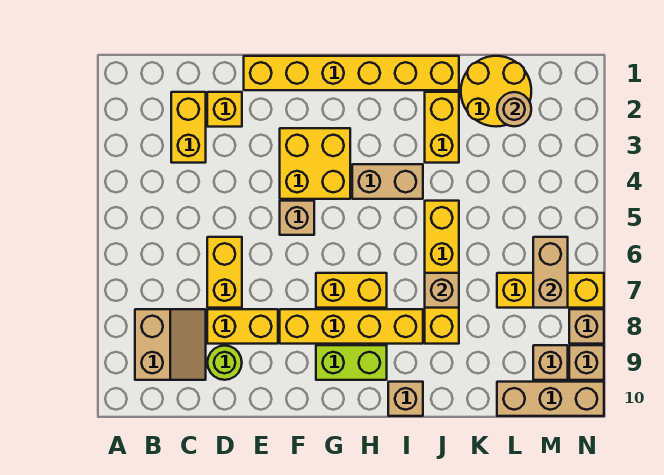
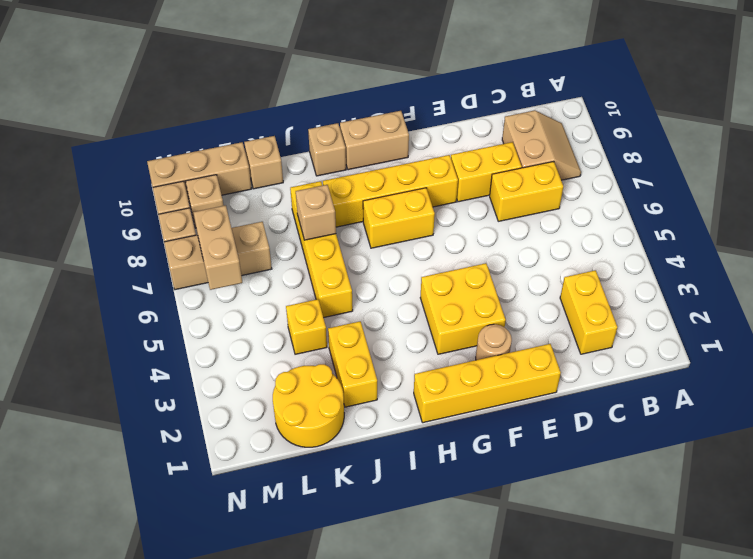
tan 2x2 slope [135,309,206,380] -> tan 2x2 slope turned to [502,110,581,180]
yellow 1x1 brick [207,92,242,127] -> yellow 1x1 brick moved to [286,299,327,354]
yellow 1x2 brick [207,237,242,308] -> yellow 1x2 brick turned to [490,161,563,221]
lime 1x1 round brick [207,346,242,380] -> none
yellow 1x6 brick [244,56,459,90] -> yellow 1x4 brick [414,344,561,423]
tan 1x1 brick [280,201,314,235] -> tan 1x1 brick moved to [244,136,283,189]
lime 1x2 brick [316,345,387,380] -> none
tan 1x2 brick [352,164,423,199] -> tan 1x2 brick moved to [340,111,409,170]
tan 1x1 round brick [497,92,531,126] -> tan 1x1 round brick moved to [476,324,512,360]
yellow 1x3 brick [497,273,604,308] -> tan 1x3 brick [164,222,272,290]

